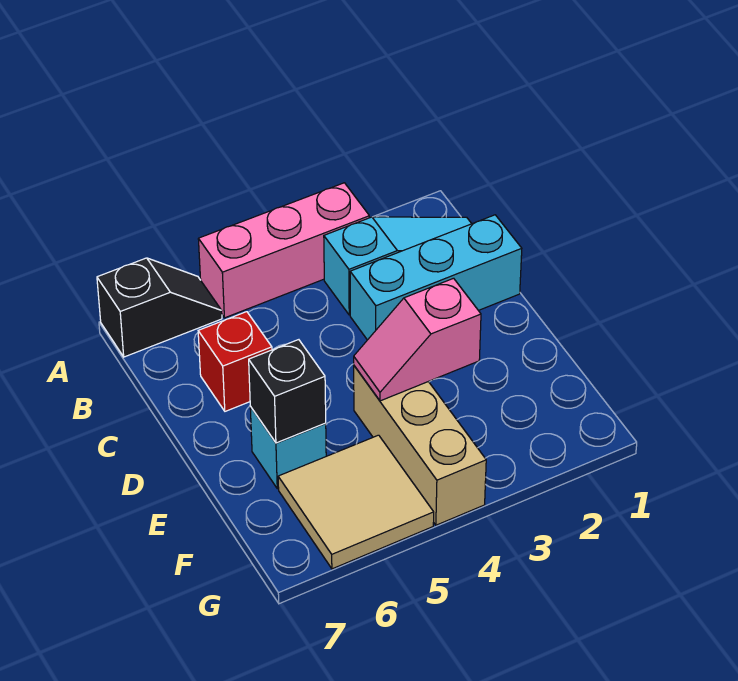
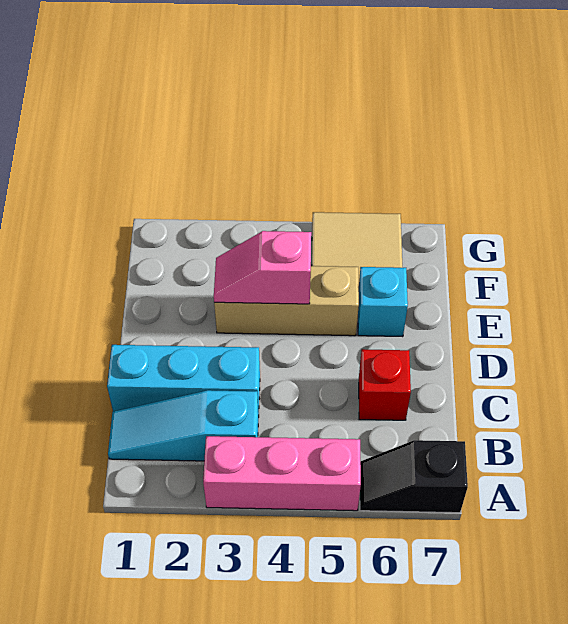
pink 1x2 slope [354,278,481,401] -> pink 1x2 slope turned to [214,231,311,304]
tan 1x3 brick [354,366,486,525] -> tan 1x3 brick turned to [214,266,359,336]
black 1x1 brick [249,340,326,443] -> none

